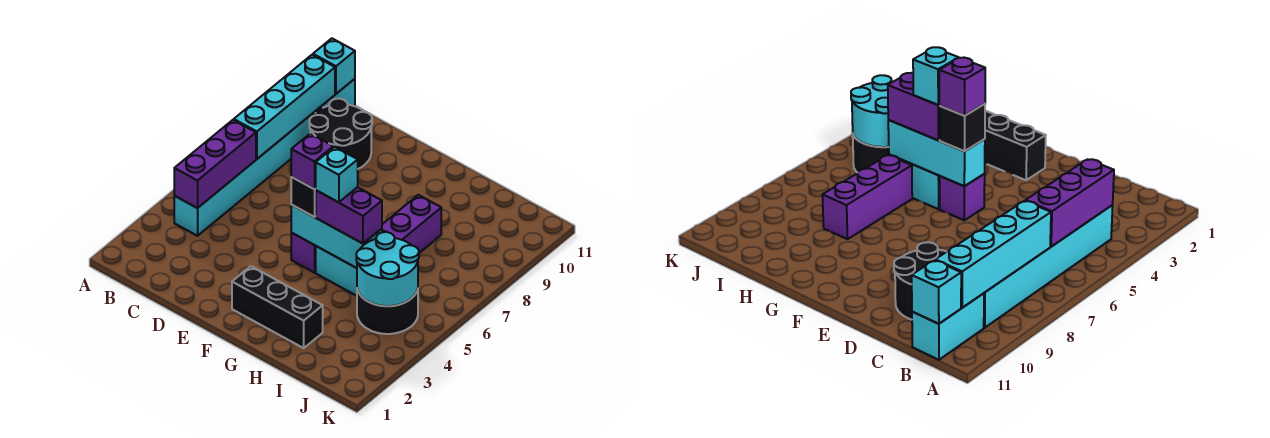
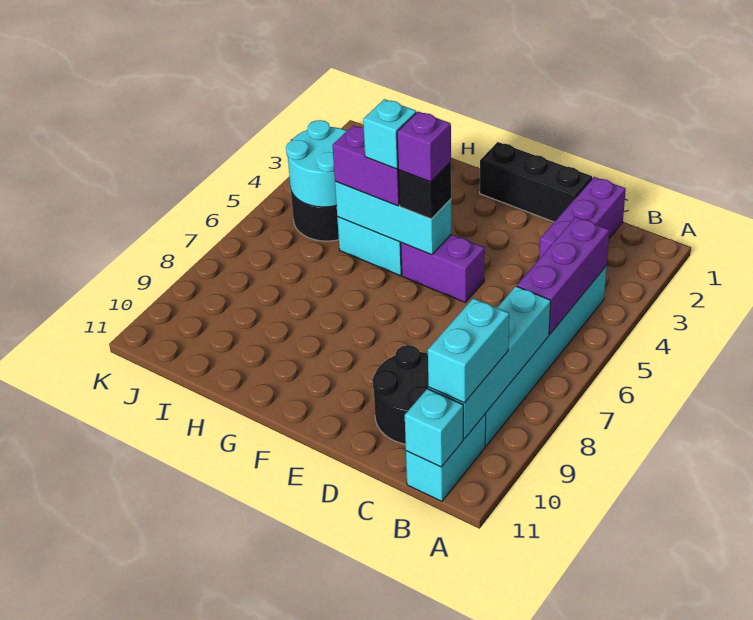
none -> cyan 1x2 brick [428,298,509,403]
black 1x3 brick [232,266,323,348] -> black 1x3 brick moved to [480,142,592,222]
purple 1x1 brick [291,233,316,273] -> purple 1x2 brick [401,234,485,302]
purple 1x3 brick [382,195,441,253] -> purple 1x3 brick moved to [539,177,626,259]

